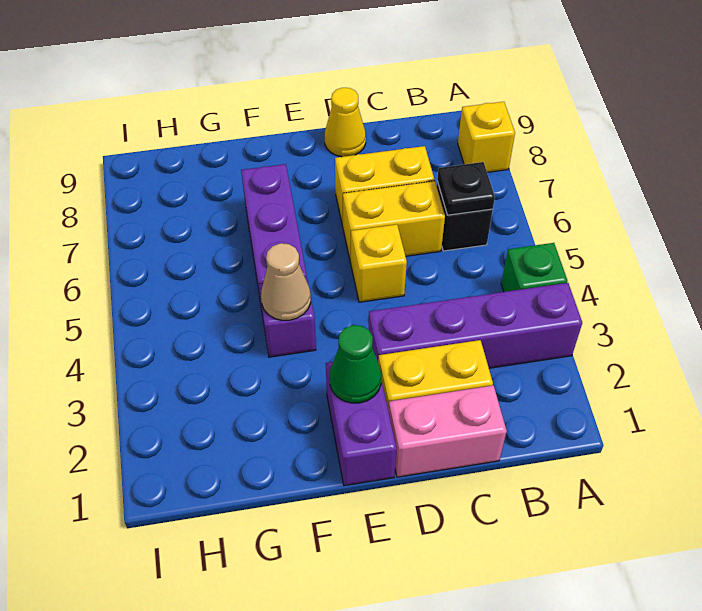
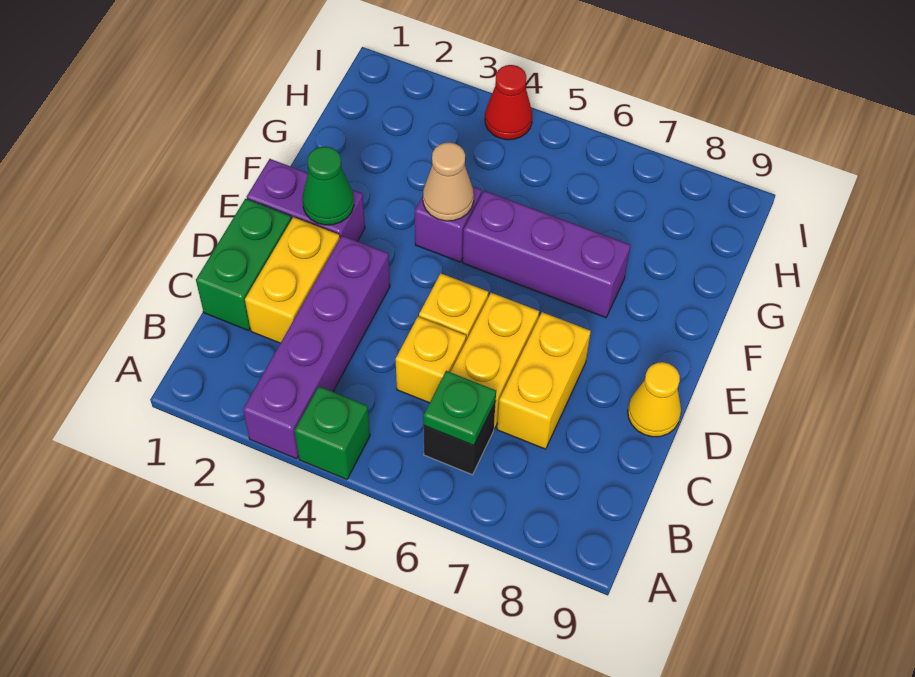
yellow 1x1 brick [458,102,515,172] -> yellow 1x1 brick moved to [396,317,466,403]
black 1x1 plate [437,162,495,215] -> green 1x1 plate [423,371,496,446]
pink 1x2 brick [388,385,507,477] -> green 1x2 brick [196,199,291,331]
none -> red 1x1 cone [485,65,532,140]

